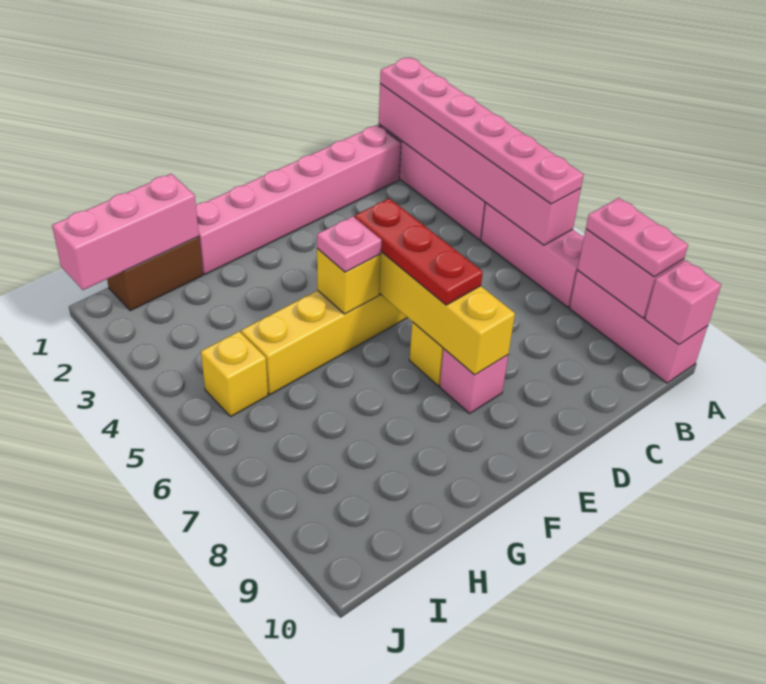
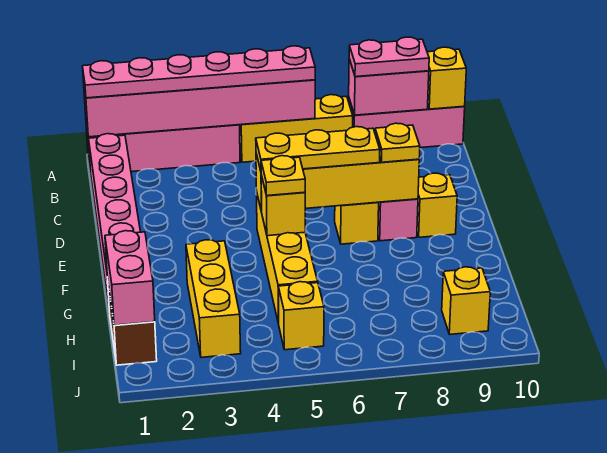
pink 1x3 brick [481,203,584,307] -> yellow 1x3 brick [239,95,353,162]
pink 1x1 brick [645,260,721,344] -> yellow 1x1 brick [427,47,466,109]
red 1x3 plate [355,198,483,305] -> yellow 1x3 plate [256,127,380,171]
none -> yellow 1x1 plate [375,123,420,162]
none -> yellow 1x1 brick [417,173,457,237]
pink 1x1 plate [317,216,382,272] -> yellow 1x1 plate [261,156,305,196]
none -> yellow 1x3 brick [186,240,241,357]
pink 1x3 brick [52,174,199,290] -> pink 1x2 brick [105,231,155,325]
none -> yellow 1x1 brick [442,267,490,334]

